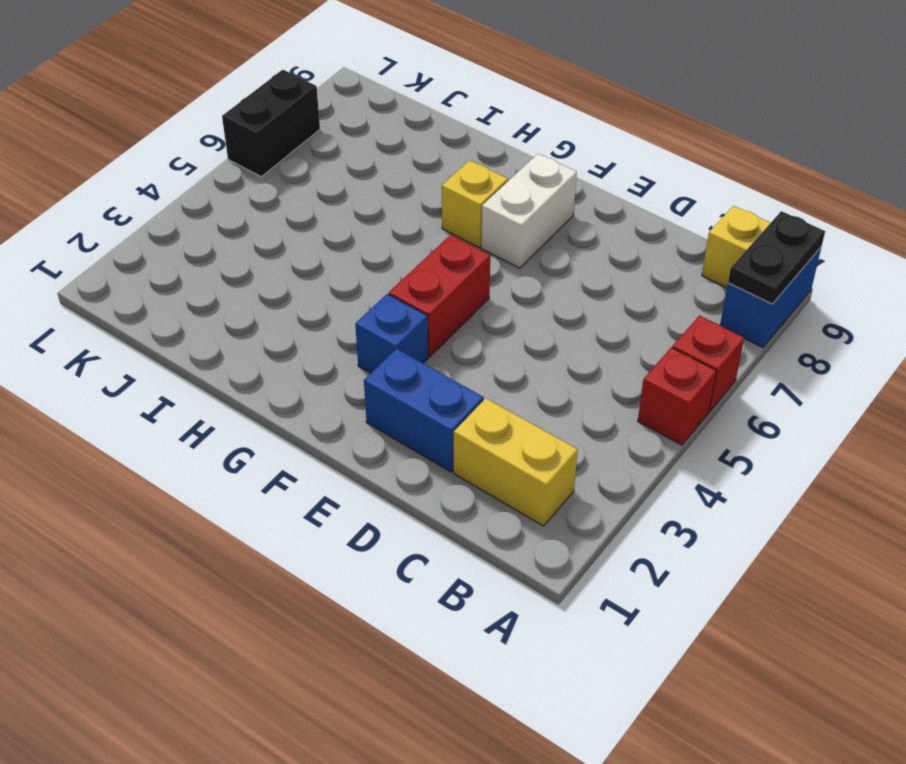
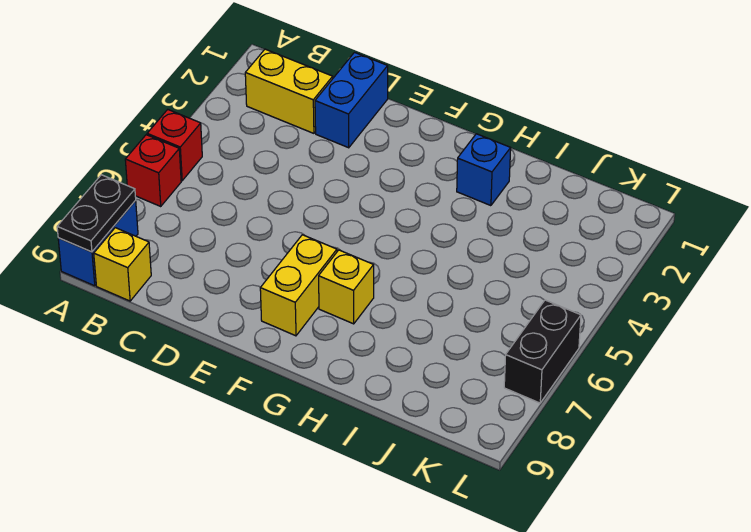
blue 1x2 brick [364,349,484,472] -> blue 1x2 brick turned to [315,52,388,148]
blue 1x1 brick [355,294,428,373] -> blue 1x1 brick moved to [457,134,511,206]
red 1x2 brick [389,235,490,357] -> none
white 1x2 brick [481,154,577,268] -> yellow 1x2 brick [260,235,337,336]

